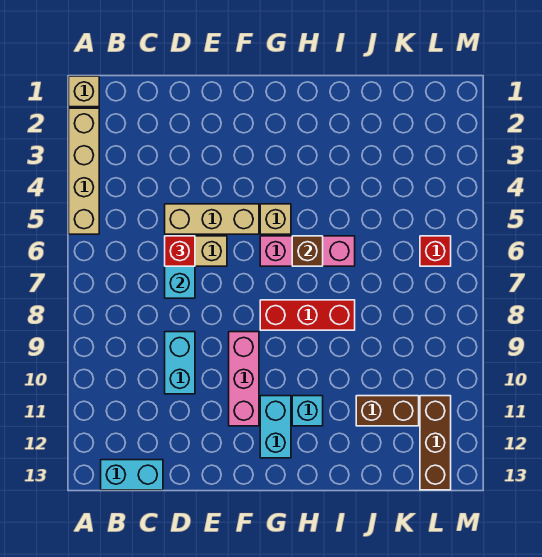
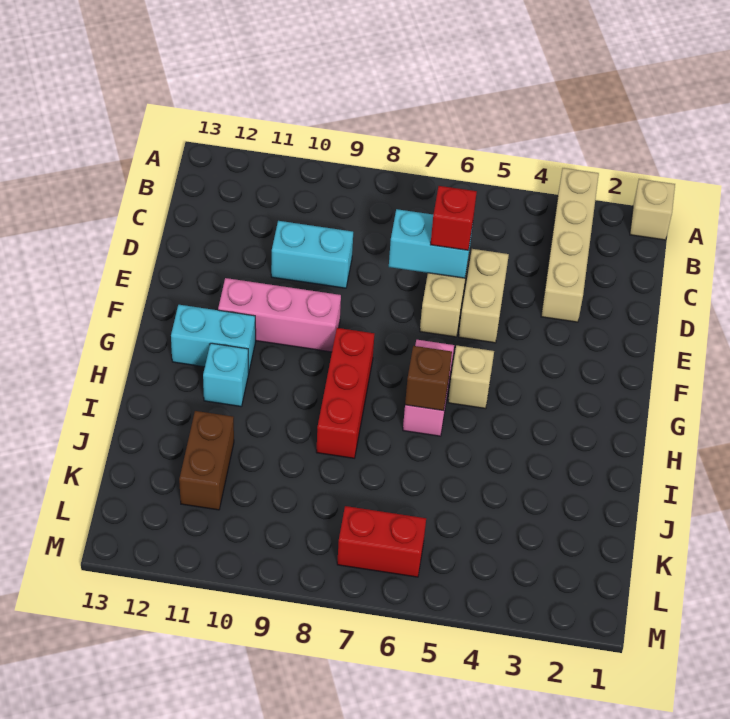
tan 1x4 brick [69,108,99,234] -> tan 1x4 brick turned to [541,168,599,322]
cyan 1x2 brick [101,460,163,490] -> none
tan 1x3 brick [165,204,259,234] -> tan 1x2 brick [459,249,509,343]
pink 1x3 brick [260,236,355,266] -> pink 1x2 brick [403,340,454,436]
red 1x1 brick [420,236,451,266] -> red 1x2 brick [337,506,426,577]
brown 1x3 brick [420,396,451,490] -> none

